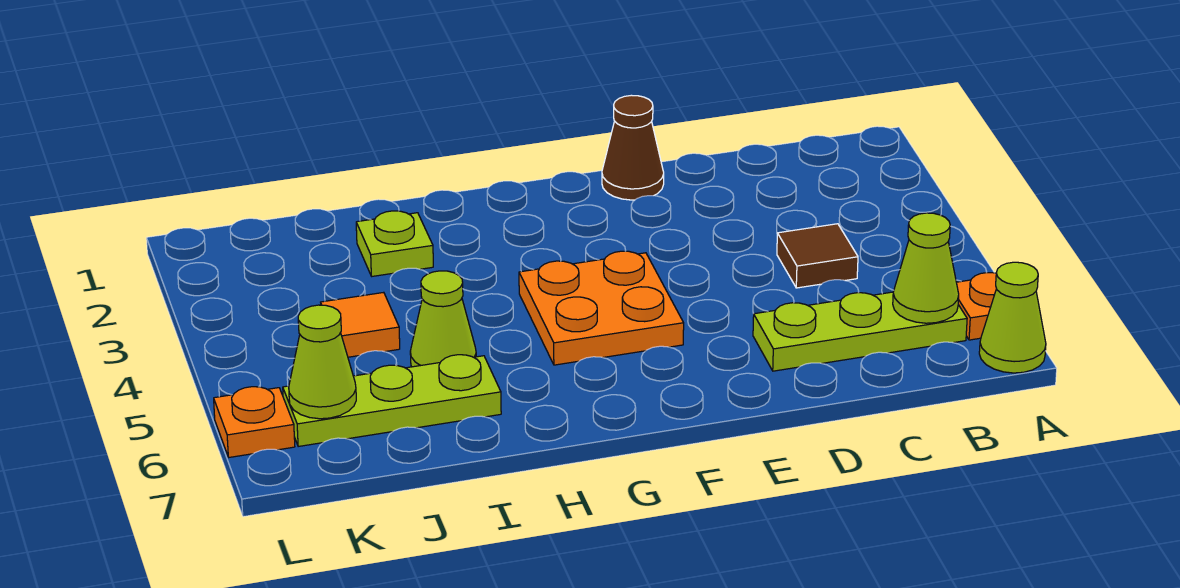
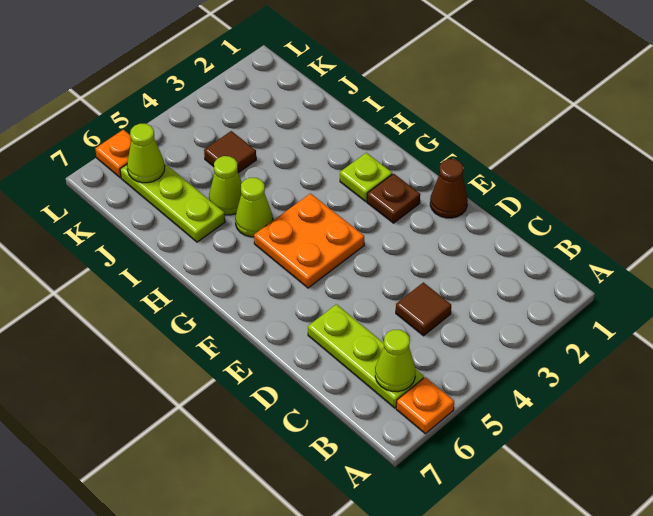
lime 1x1 cone [979,262,1046,373] -> lime 1x1 cone moved to [235,178,273,237]
none -> brown 1x1 plate [367,174,420,223]
lime 1x1 plate [356,211,433,276] -> lime 1x1 plate moved to [340,153,392,202]
orange 1x1 tile [321,292,400,357] -> brown 1x1 tile [204,131,256,173]

